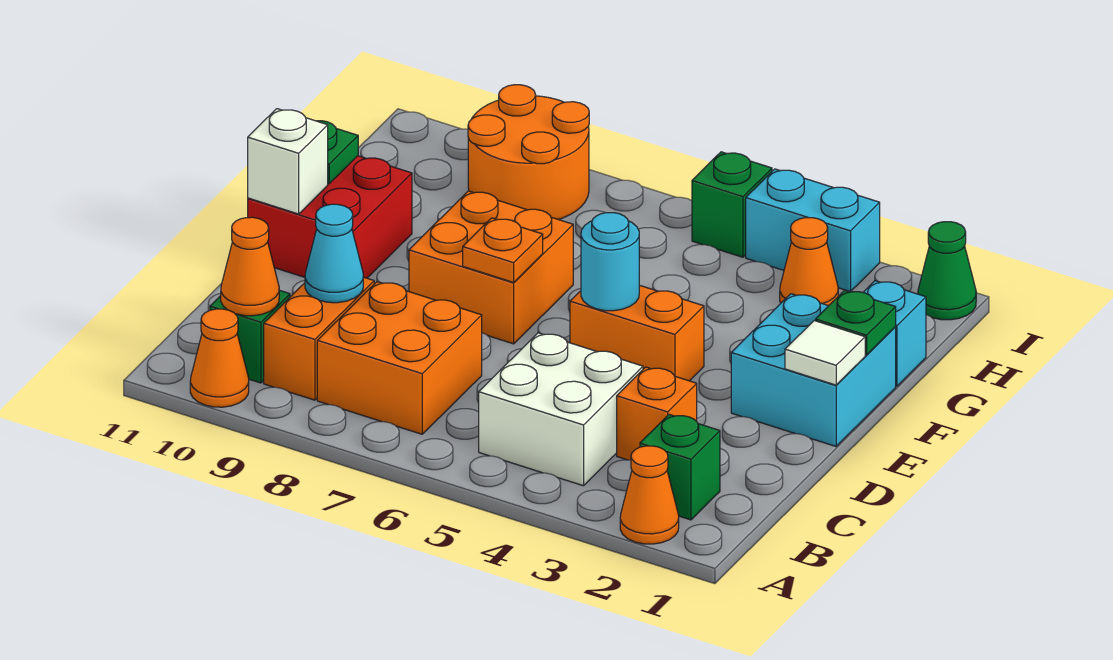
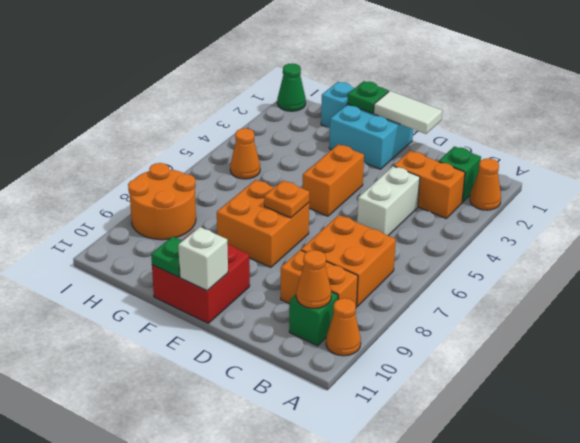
white 2x2 brick [479,333,643,486] -> white 1x2 brick [357,166,420,236]
orange 1x1 brick [617,367,697,460] -> orange 1x2 brick [394,151,465,218]
cyan 1x1 cone [305,204,363,303] -> none
white 1x1 tile [785,321,865,385] -> white 1x2 tile [374,91,442,134]
cyan 1x1 round brick [581,213,639,311] -> none
orange 1x1 cone [780,218,838,306] -> orange 1x1 cone moved to [230,128,260,179]
cyan 1x2 brick [746,169,880,292] -> none
green 1x1 brick [692,152,772,257] -> none

